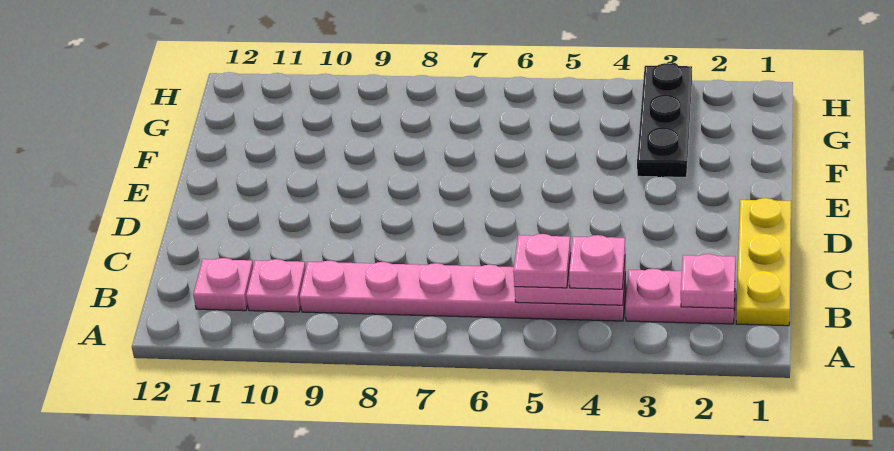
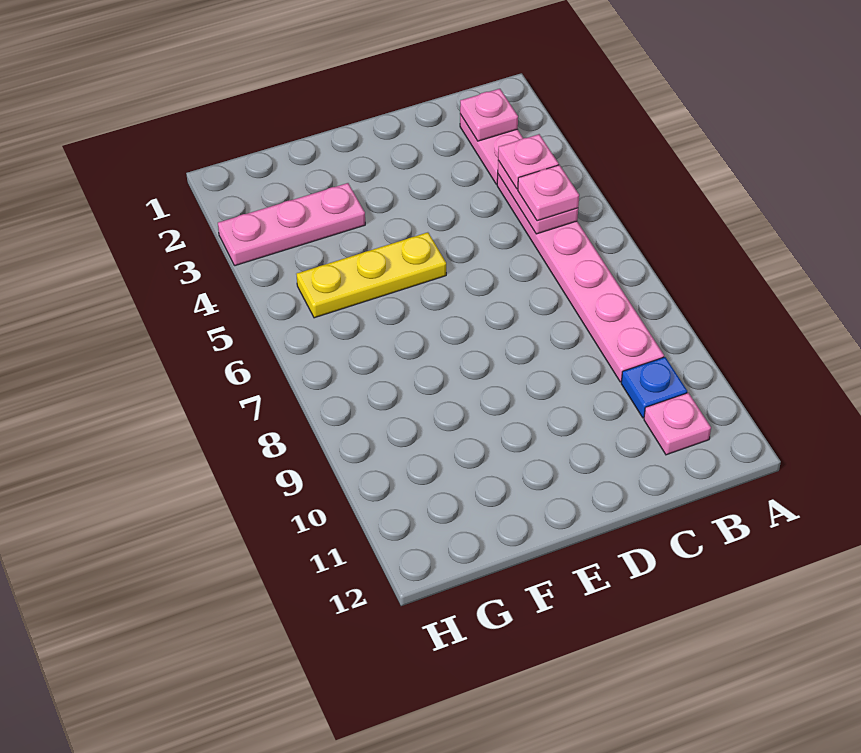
yellow 1x3 plate [736,198,791,326] -> yellow 1x3 plate moved to [296,232,446,318]
pink 1x1 plate [246,259,306,312] -> blue 1x1 plate [621,357,687,418]
black 1x3 plate [637,63,692,177] -> pink 1x3 plate [218,183,365,266]

